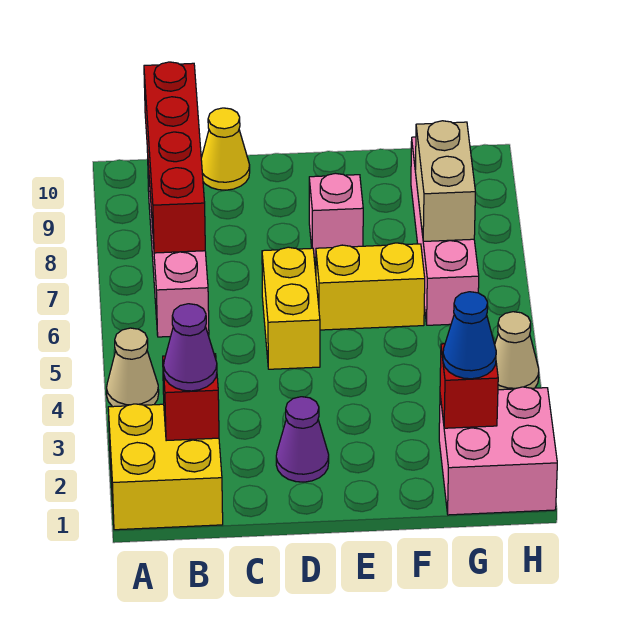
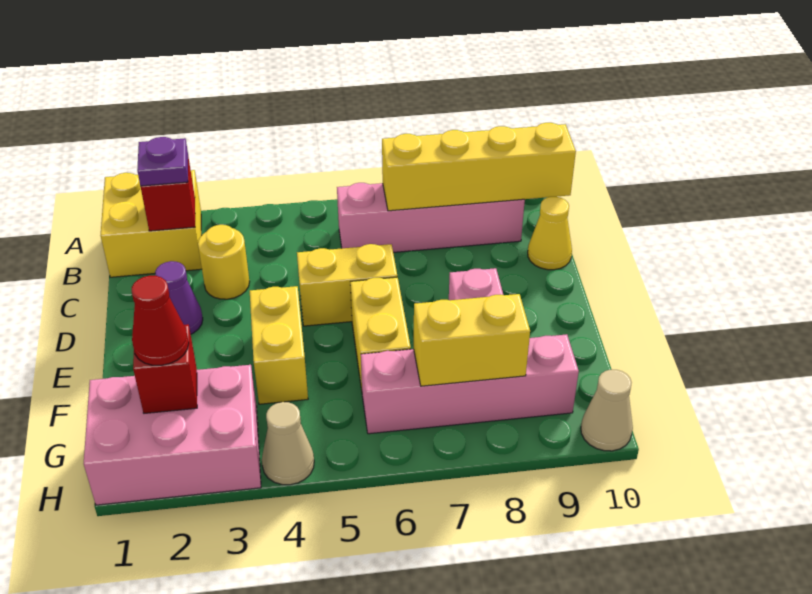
tan 1x1 cone [107,328,159,407] -> tan 1x1 cone moved to [581,370,633,451]
purple 1x1 cone [164,304,217,391] -> purple 1x1 plate [137,137,188,186]
red 1x4 brick [144,62,205,253] -> yellow 1x4 brick [382,123,576,211]
none -> yellow 1x1 round brick [198,225,249,299]
none -> yellow 1x2 brick [250,286,308,404]
pink 2x2 brick [439,387,557,515] -> pink 2x3 brick [84,365,261,505]
blue 1x1 cone [443,292,496,379] -> red 1x1 cone [132,275,189,365]
tan 1x2 brick [415,121,475,242] -> yellow 1x2 brick [414,294,530,386]

